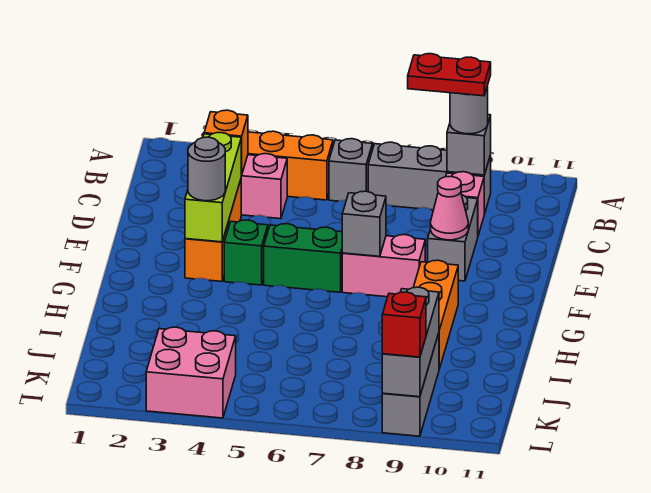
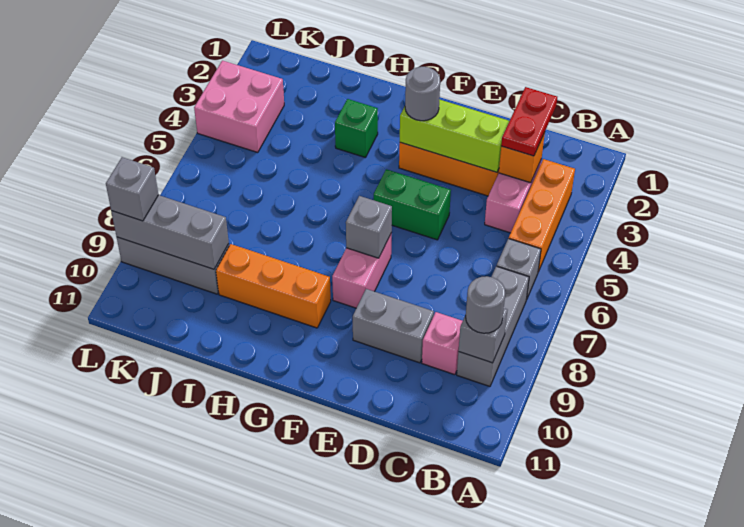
red 1x2 plate [408,54,491,96] -> red 1x2 plate moved to [501,87,557,156]
pink 1x1 cone [431,176,468,240] -> none
green 1x1 brick [224,220,268,285] -> green 1x1 brick moved to [335,99,378,158]
green 1x2 brick [264,224,342,292] -> green 1x2 brick turned to [374,169,451,240]
red 1x1 brick [382,292,426,357] -> grey 1x1 brick [106,157,158,221]

